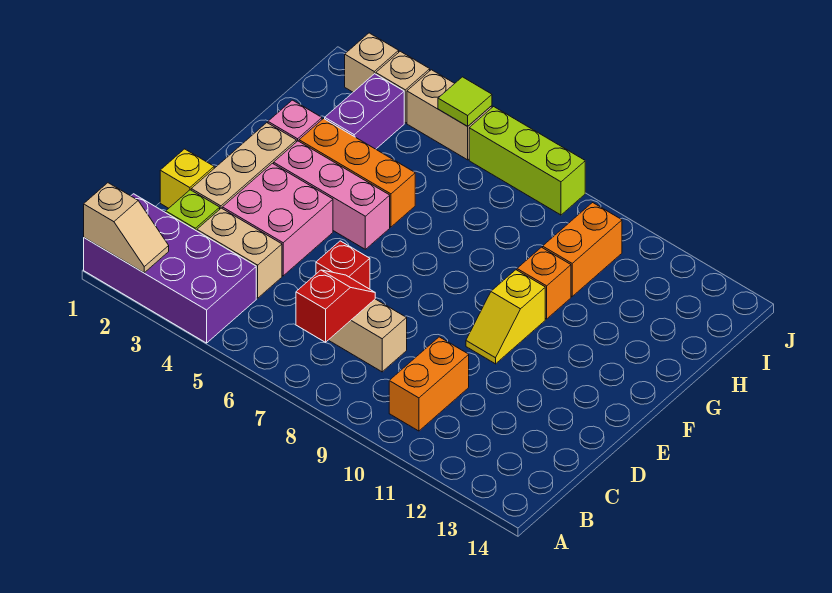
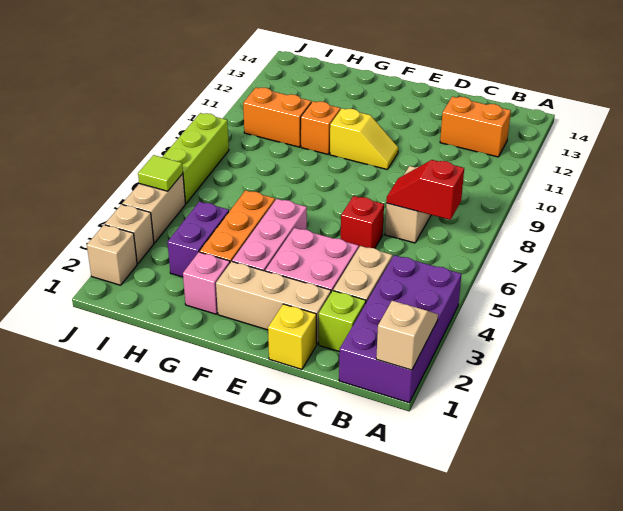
orange 1x2 brick [389,337,469,431] -> orange 1x2 brick moved to [440,97,511,157]
purple 1x2 brick [325,74,404,149] -> purple 1x2 brick turned to [167,202,229,277]

